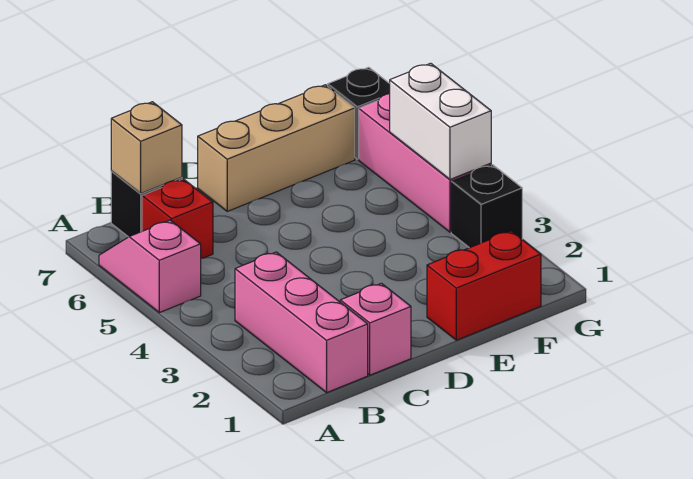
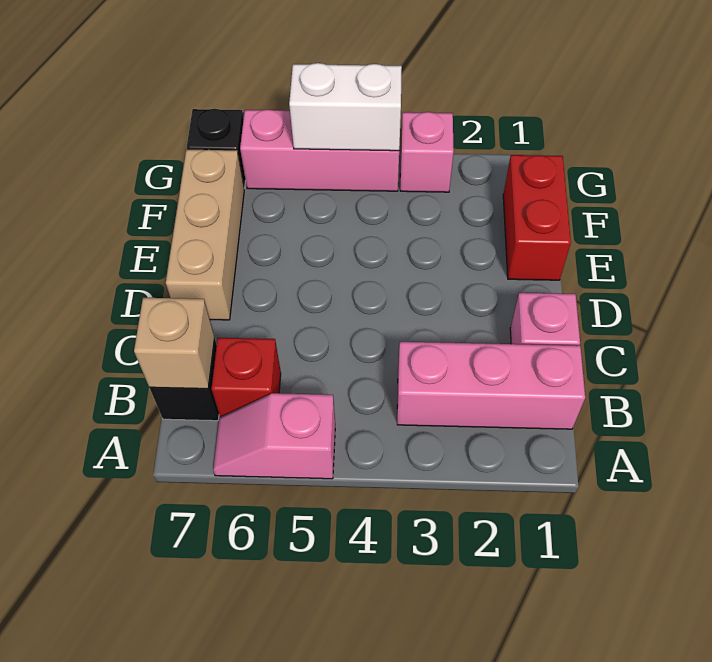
black 1x1 brick [451,165,522,248] -> pink 1x1 brick [400,112,454,192]

